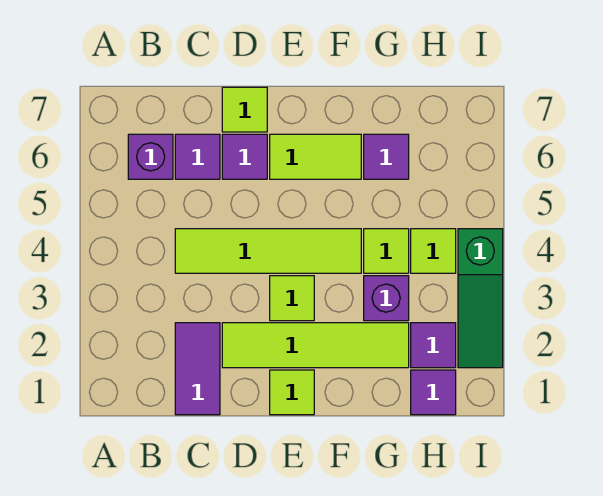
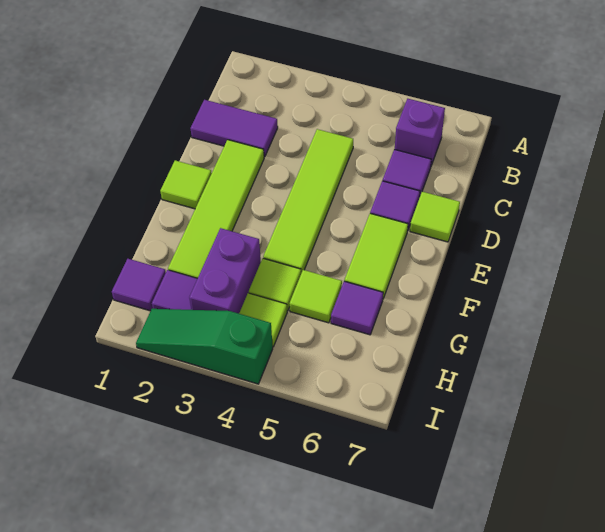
lime 1x1 tile [270,276,314,321] -> lime 1x1 tile moved to [290,270,342,323]
purple 1x1 brick [364,276,409,321] -> purple 1x2 brick [189,228,261,313]

